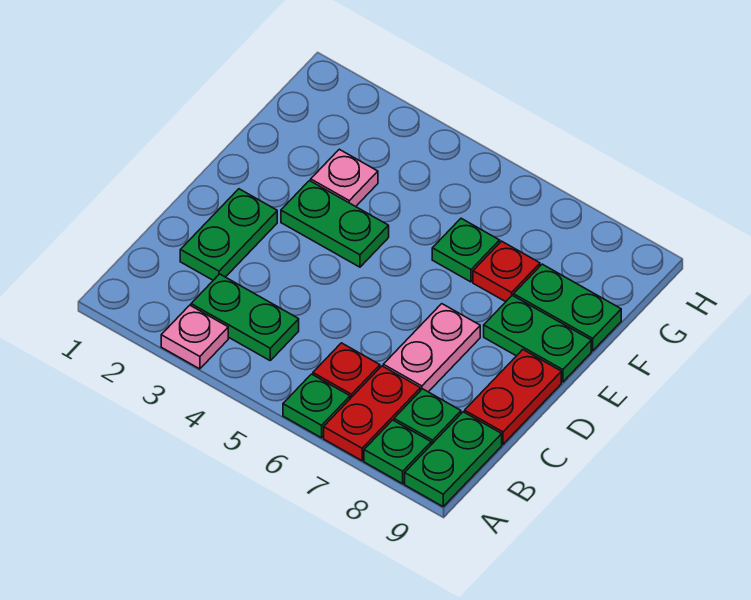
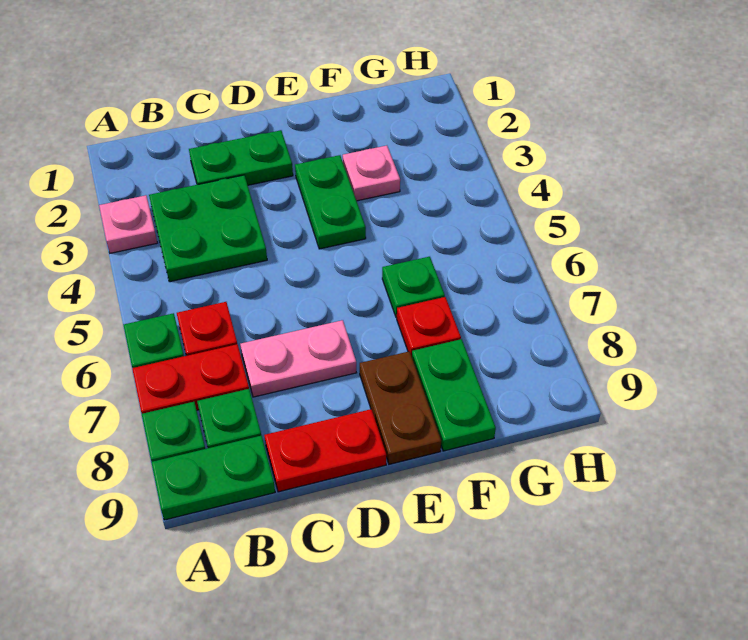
green 1x2 plate [191,274,299,360] -> green 2x2 plate [149,175,267,282]
green 1x2 plate [484,295,591,382] -> brown 1x2 plate [360,351,441,464]

